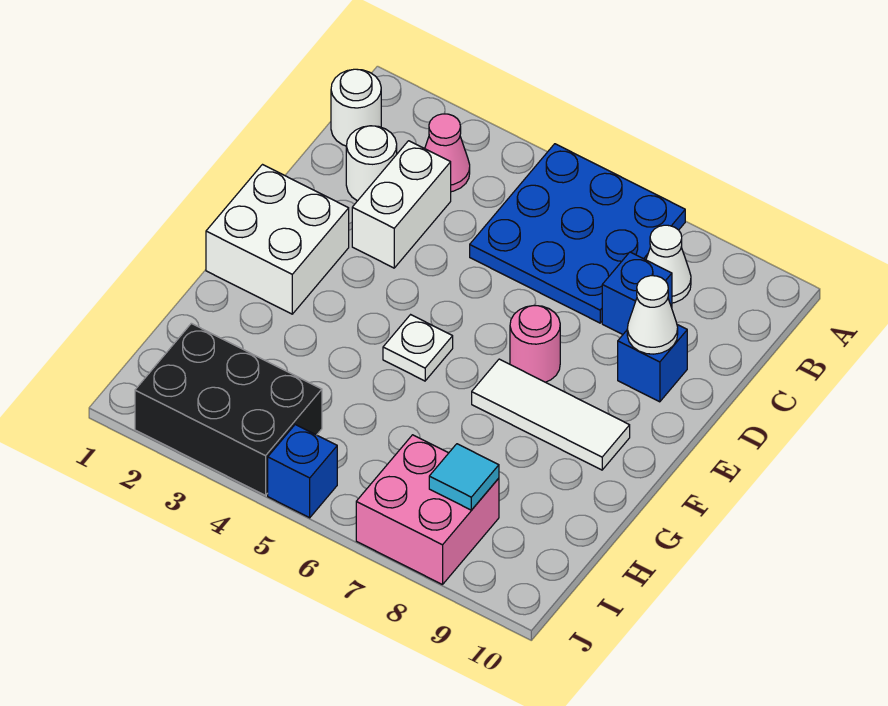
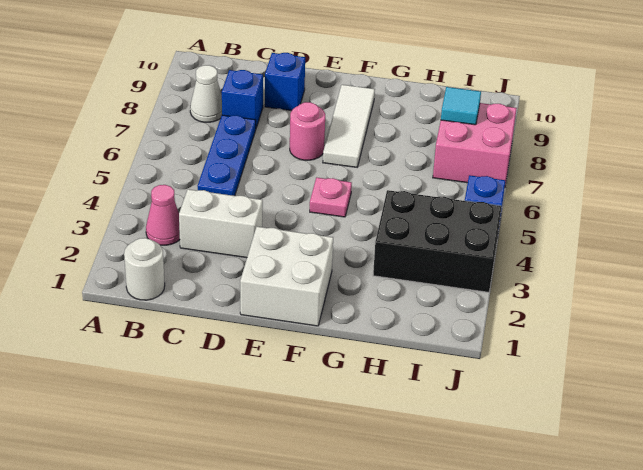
blue 3x3 plate [470,144,685,323] -> blue 1x3 plate [198,115,256,196]
white 1x1 round brick [346,126,397,201] -> none
white 1x1 cone [627,276,678,354] -> none
white 1x1 plate [383,315,453,381] -> pink 1x1 plate [310,178,352,217]
black 2x3 brick [135,323,322,495] -> black 2x3 brick turned to [373,190,502,292]

